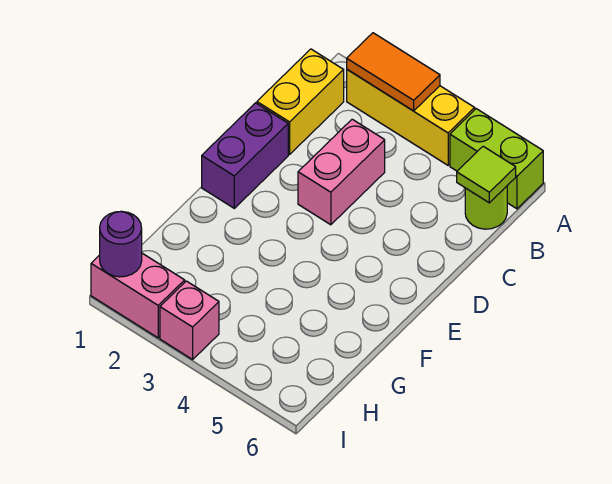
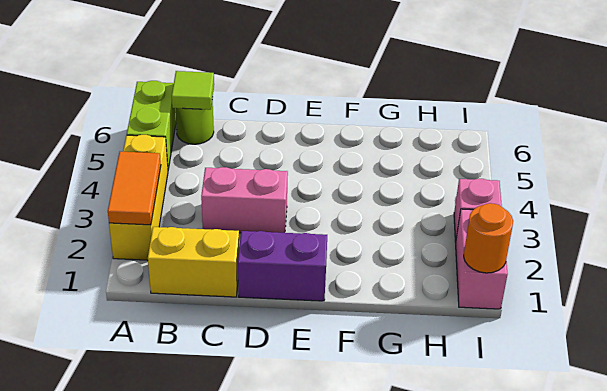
purple 1x1 round brick [100,211,142,277] -> orange 1x1 round brick [464,203,513,273]

